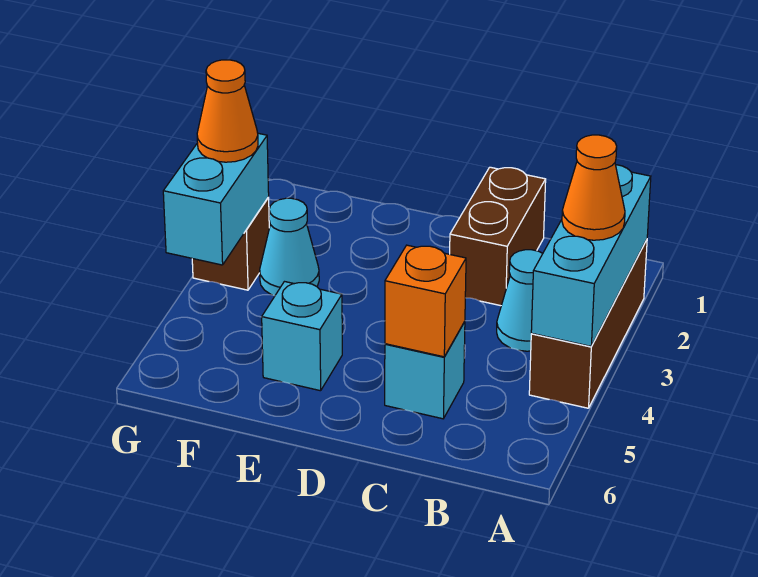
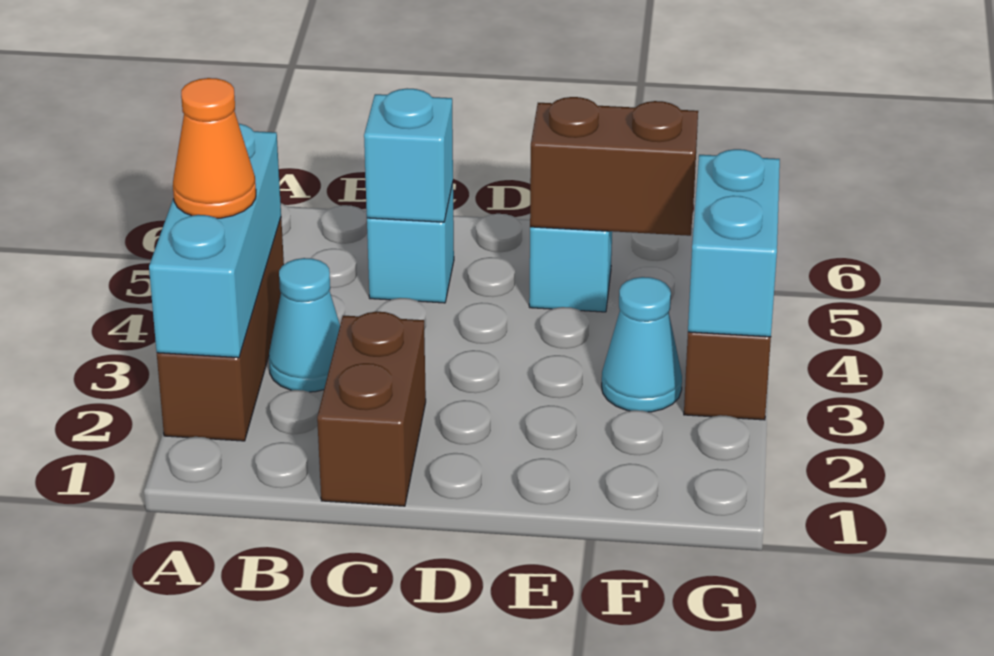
orange 1x1 brick [385,245,466,357] -> cyan 1x1 brick [364,88,453,222]
none -> brown 1x2 brick [530,97,698,236]
orange 1x1 cone [197,60,258,162] -> none

